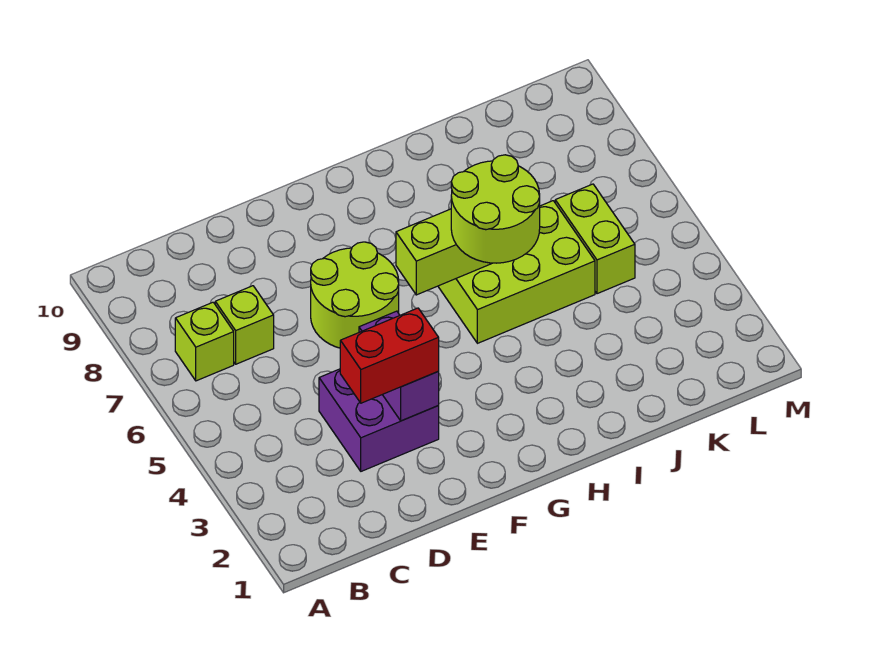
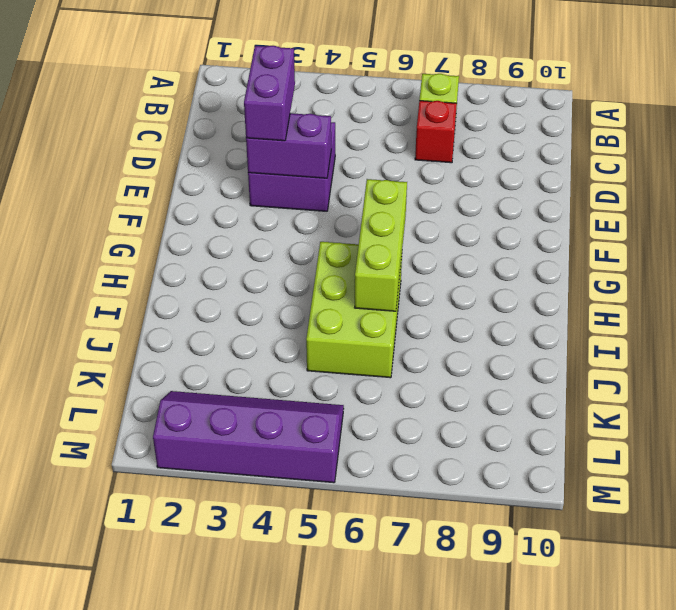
lime 1x1 brick [215,286,274,364] -> red 1x1 brick [415,101,457,163]
red 1x2 brick [340,308,439,403] -> purple 1x2 brick [244,46,295,141]
lime 2x2 round brick [311,242,399,348] -> none
lime 2x2 round brick [451,155,540,263] -> none
lime 1x2 brick [555,184,635,294] -> none
none -> purple 2x4 slope [153,391,344,483]

